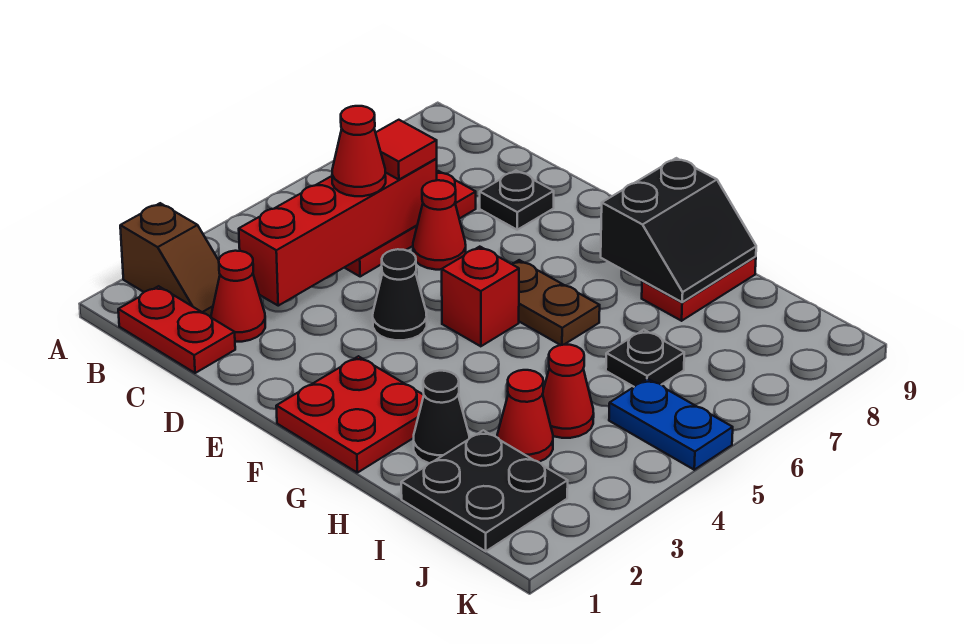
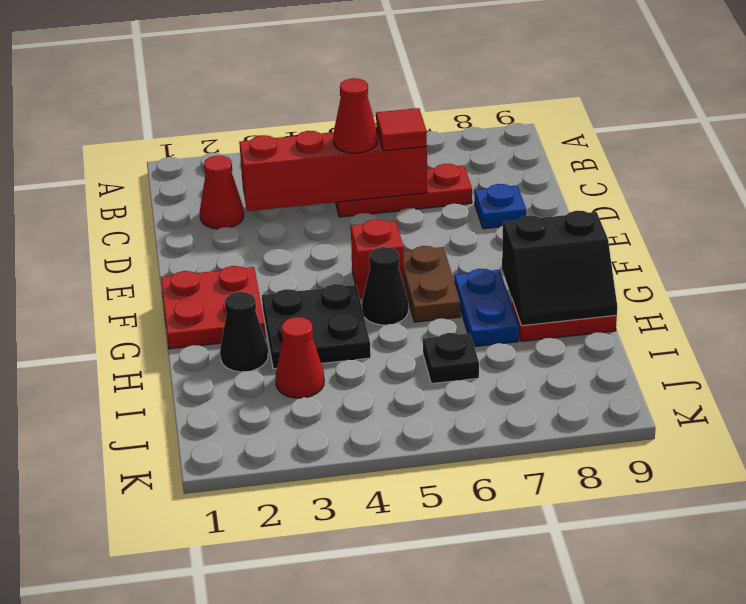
brown 1x2 slope [120,203,220,317] -> none
red 1x2 plate [118,286,235,373] -> none
red 1x1 cone [413,180,466,270] -> none
black 1x1 plate [480,171,554,230] -> blue 1x1 plate [475,184,526,229]
black 1x1 cone [373,249,427,340] -> black 1x1 cone moved to [362,247,408,325]
black 2x2 plate [401,430,568,551] -> black 2x2 plate moved to [262,284,371,369]
red 1x1 cone [543,345,594,438] -> none
blue 1x2 plate [609,379,733,470] -> blue 1x2 plate moved to [454,269,519,347]

